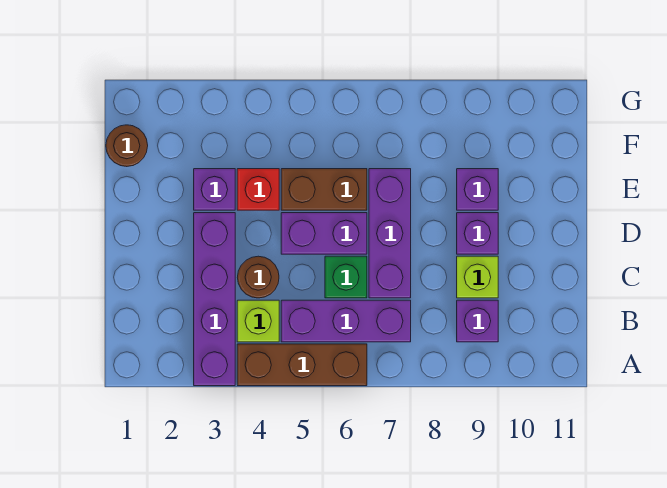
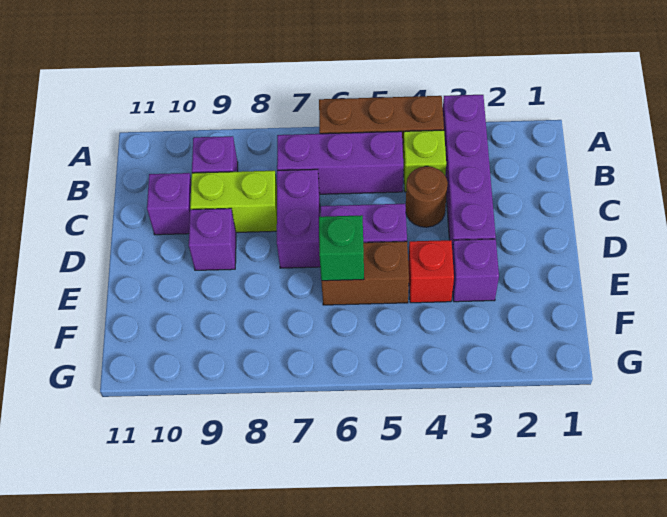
green 1x1 brick [325,256,367,298] -> green 1x1 brick moved to [319,215,364,281]
purple 1x3 brick [369,169,411,298] -> purple 1x2 brick [277,169,320,268]
lime 1x1 brick [457,256,498,298] -> lime 1x2 brick [190,171,277,232]
purple 1x1 brick [457,169,498,210] -> purple 1x1 brick moved to [147,173,191,235]
brown 1x1 round brick [106,125,148,167] -> none

